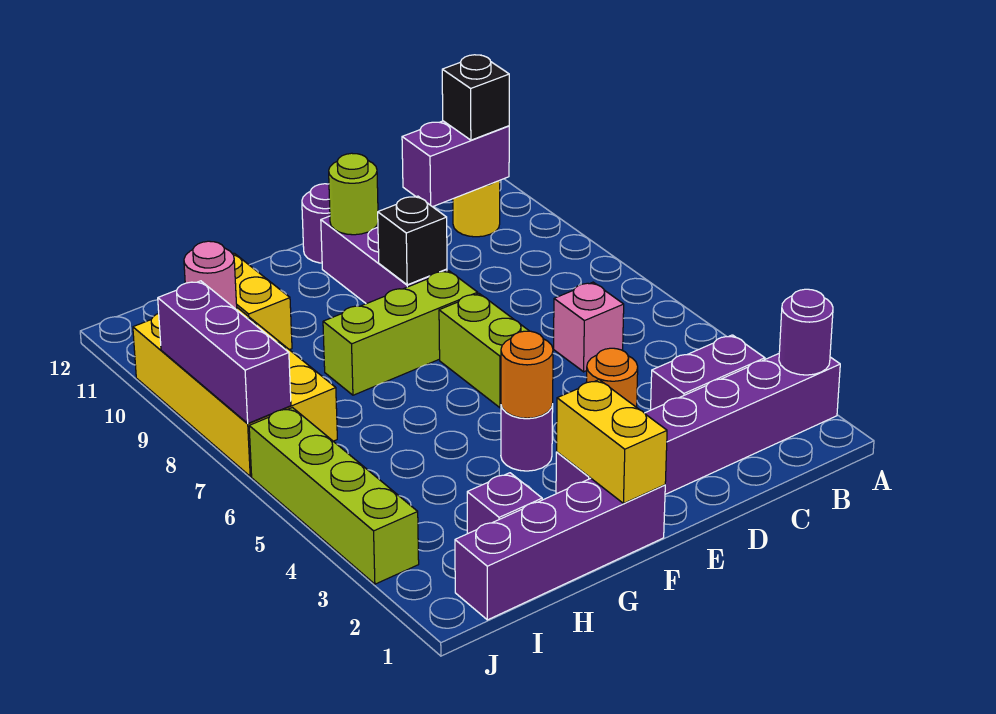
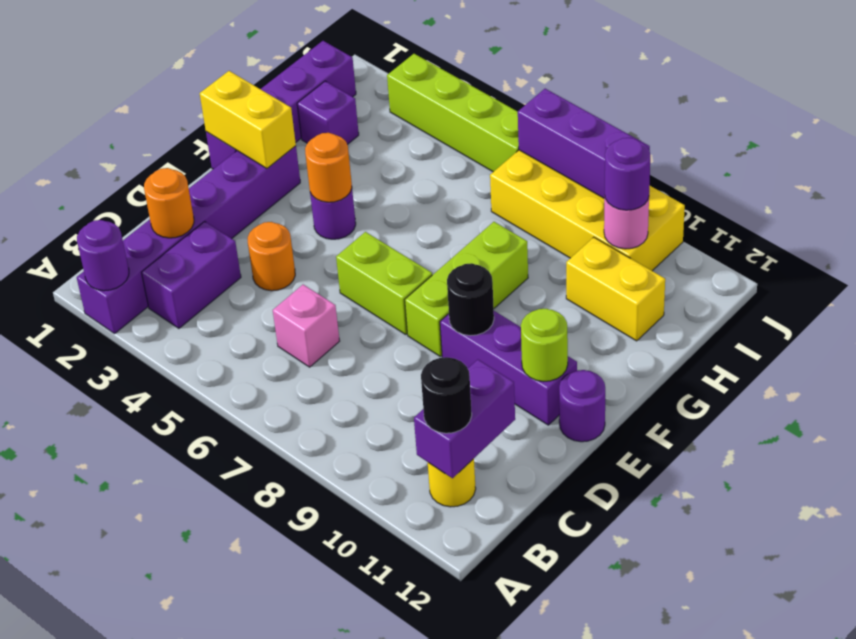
black 1x1 brick [442,55,509,140] -> black 1x1 round brick [421,357,472,433]
none -> orange 1x1 round brick [144,168,194,238]
black 1x1 brick [378,196,447,285] -> black 1x1 round brick [447,263,494,336]
none -> purple 1x1 round brick [605,138,650,210]

